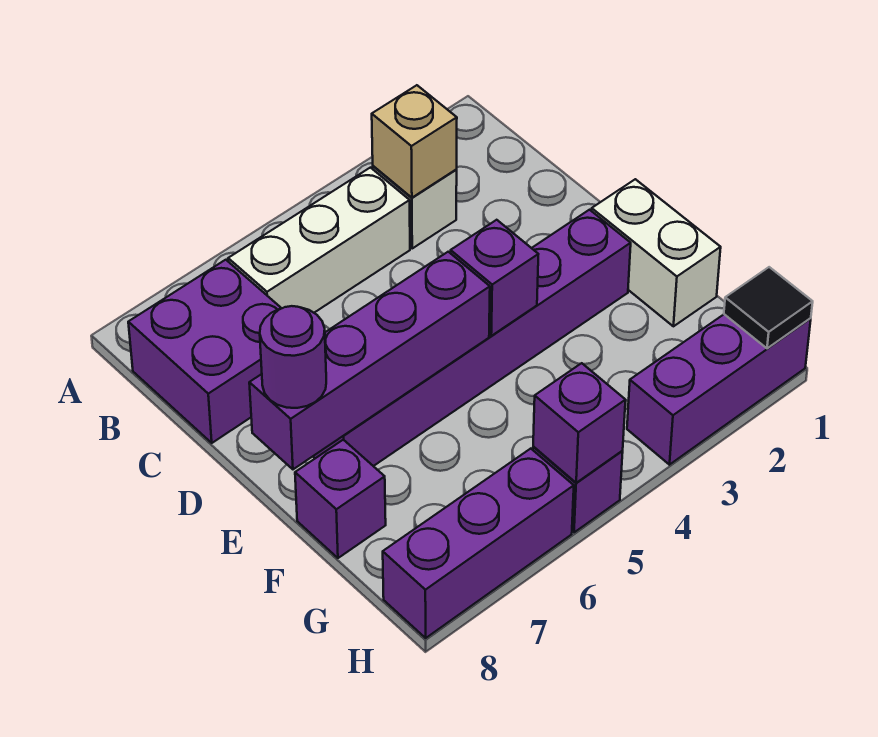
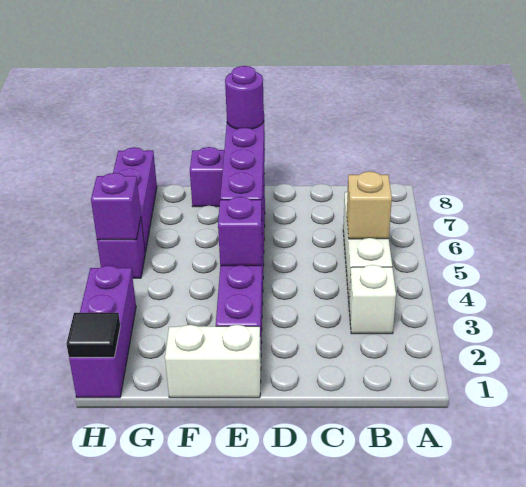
tan 1x1 brick [372,85,457,198] -> tan 1x1 brick moved to [347,171,392,239]
purple 2x2 brick [128,260,281,443] -> none

